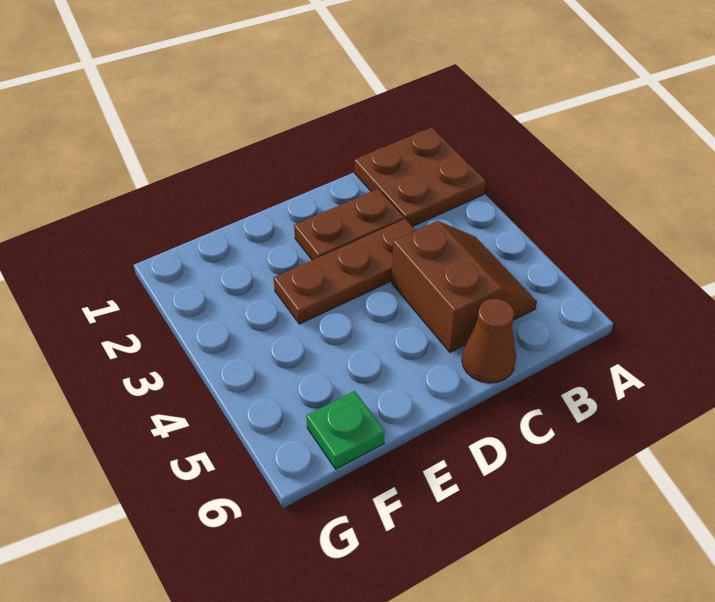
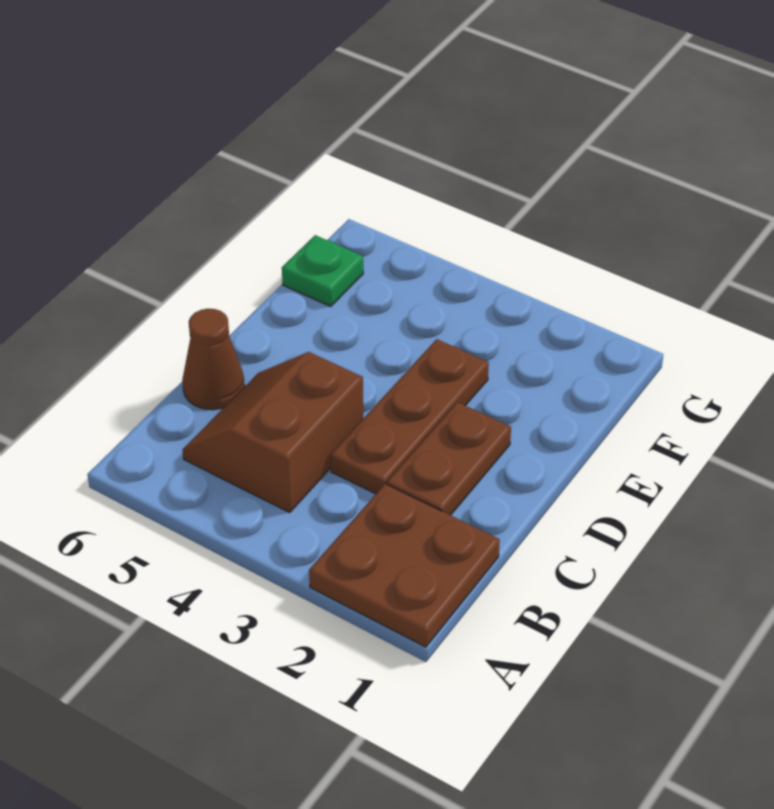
brown 2x2 slope [392,221,537,352] -> brown 2x2 slope turned to [182,352,363,512]

